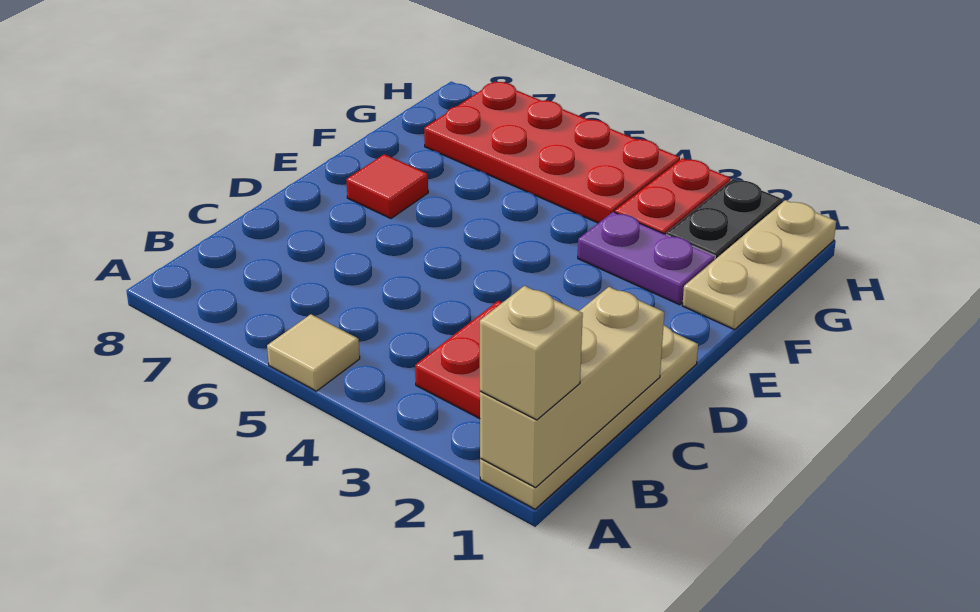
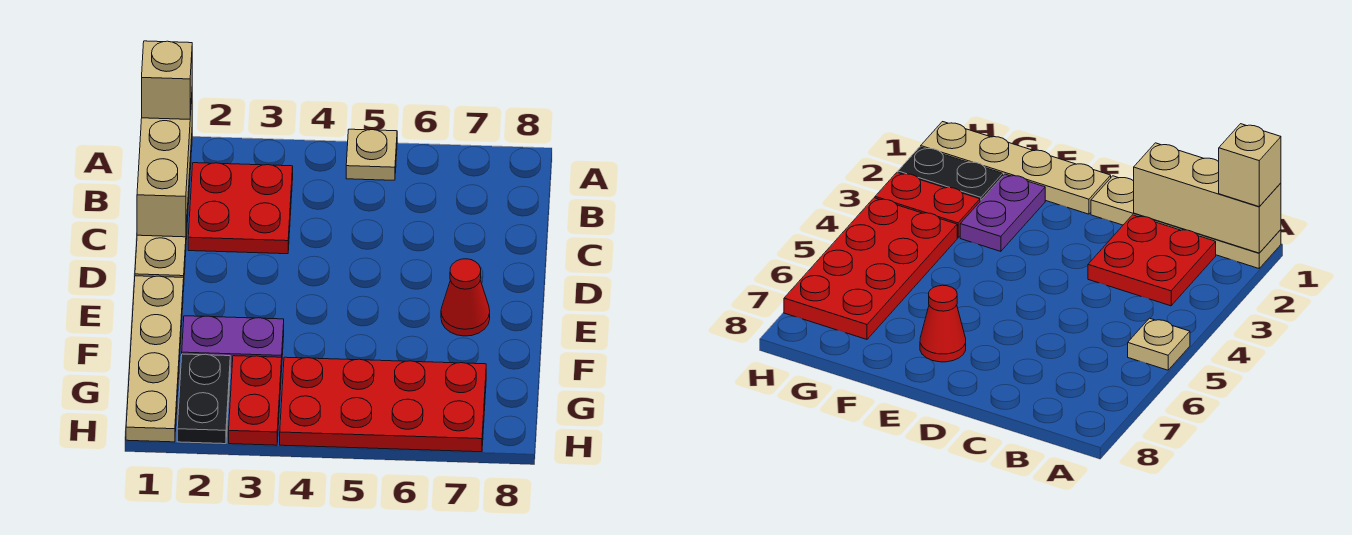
tan 1x1 tile [267,314,360,391] -> tan 1x1 plate [346,129,397,180]
red 1x1 tile [346,154,428,218] -> red 1x1 cone [441,259,490,336]
tan 1x3 plate [682,200,836,330] -> tan 1x4 plate [126,276,184,442]

